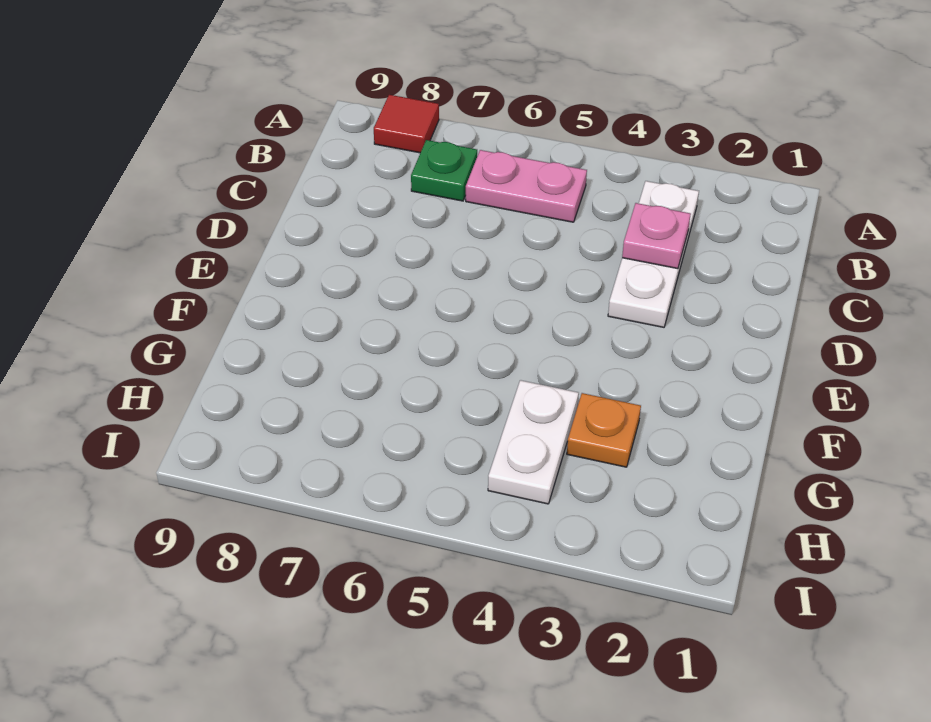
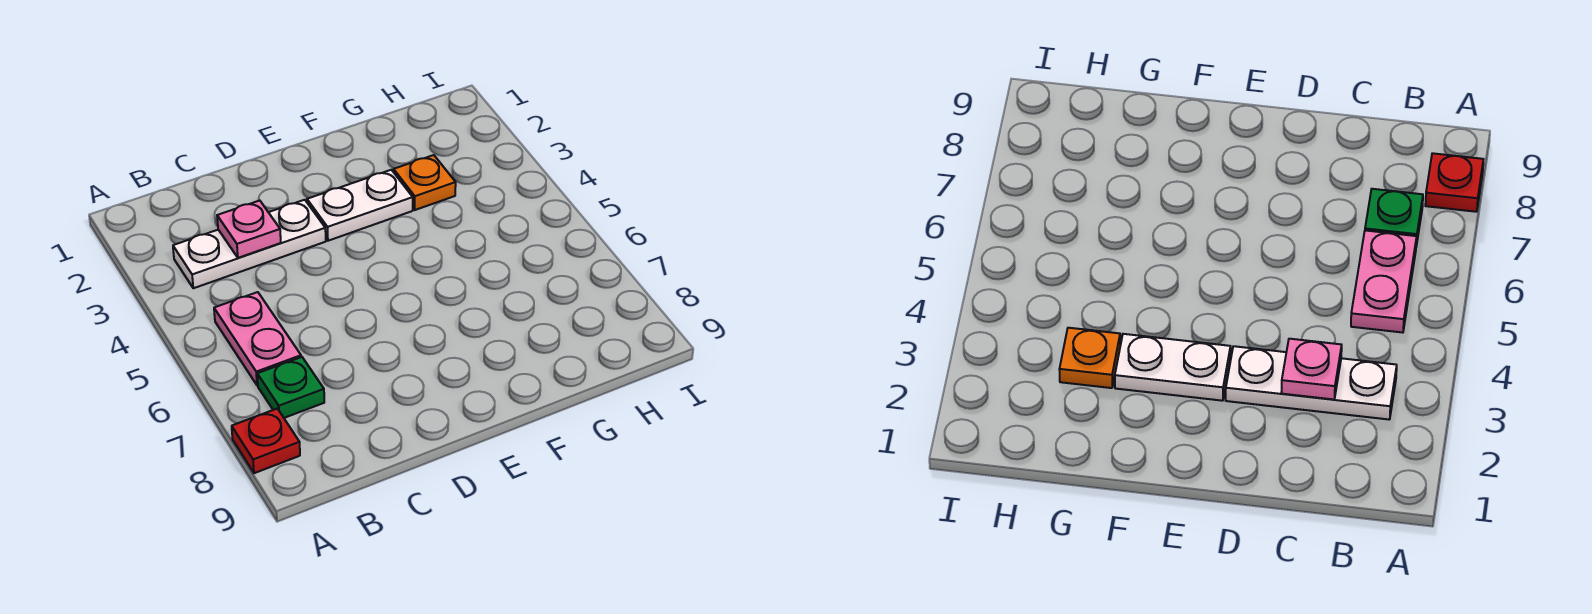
red 1x1 tile [374,95,439,153] -> red 1x1 plate [232,409,300,473]
white 1x2 plate [488,380,579,504] -> white 1x2 plate moved to [307,170,413,241]

